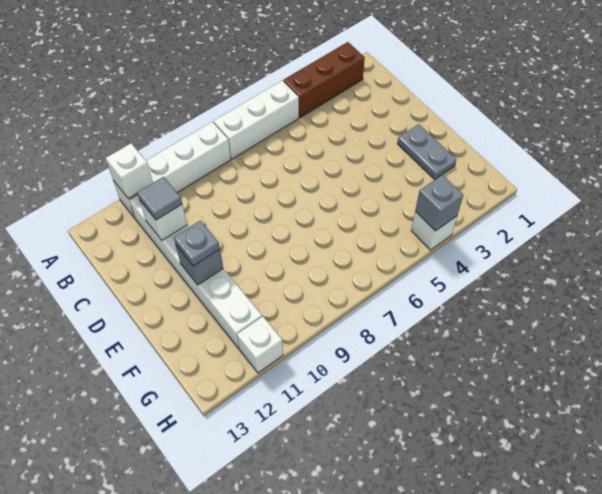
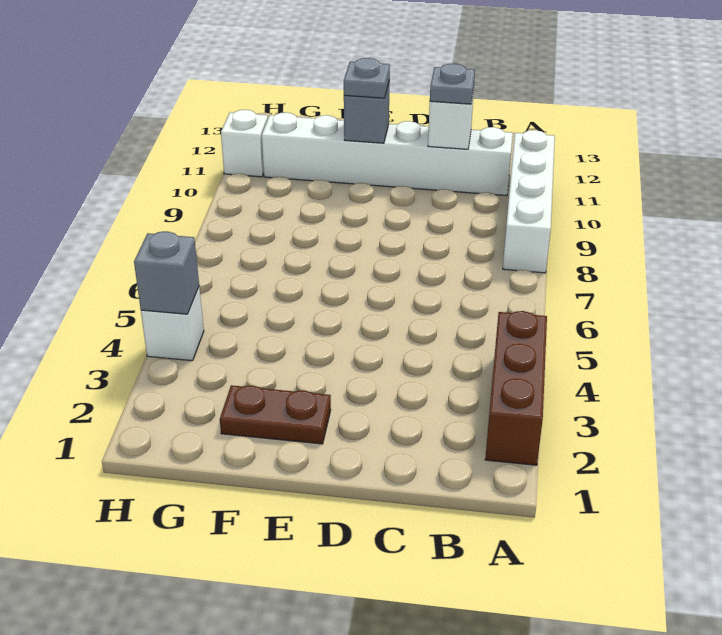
white 1x3 brick [213,81,299,159] -> none
white 1x1 brick [106,143,153,199] -> none
grey 1x1 tile [137,177,182,220] -> grey 1x1 plate [430,64,475,104]
grey 1x2 plate [397,124,456,180] -> brown 1x2 plate [220,385,331,444]

